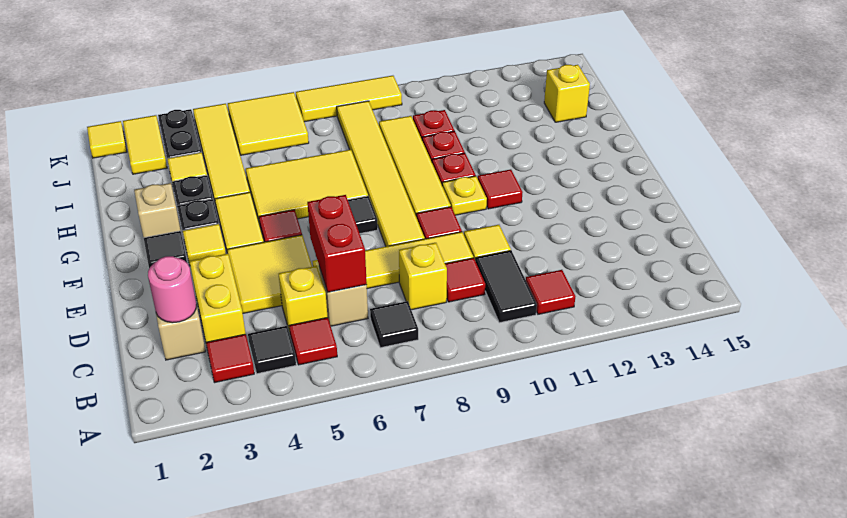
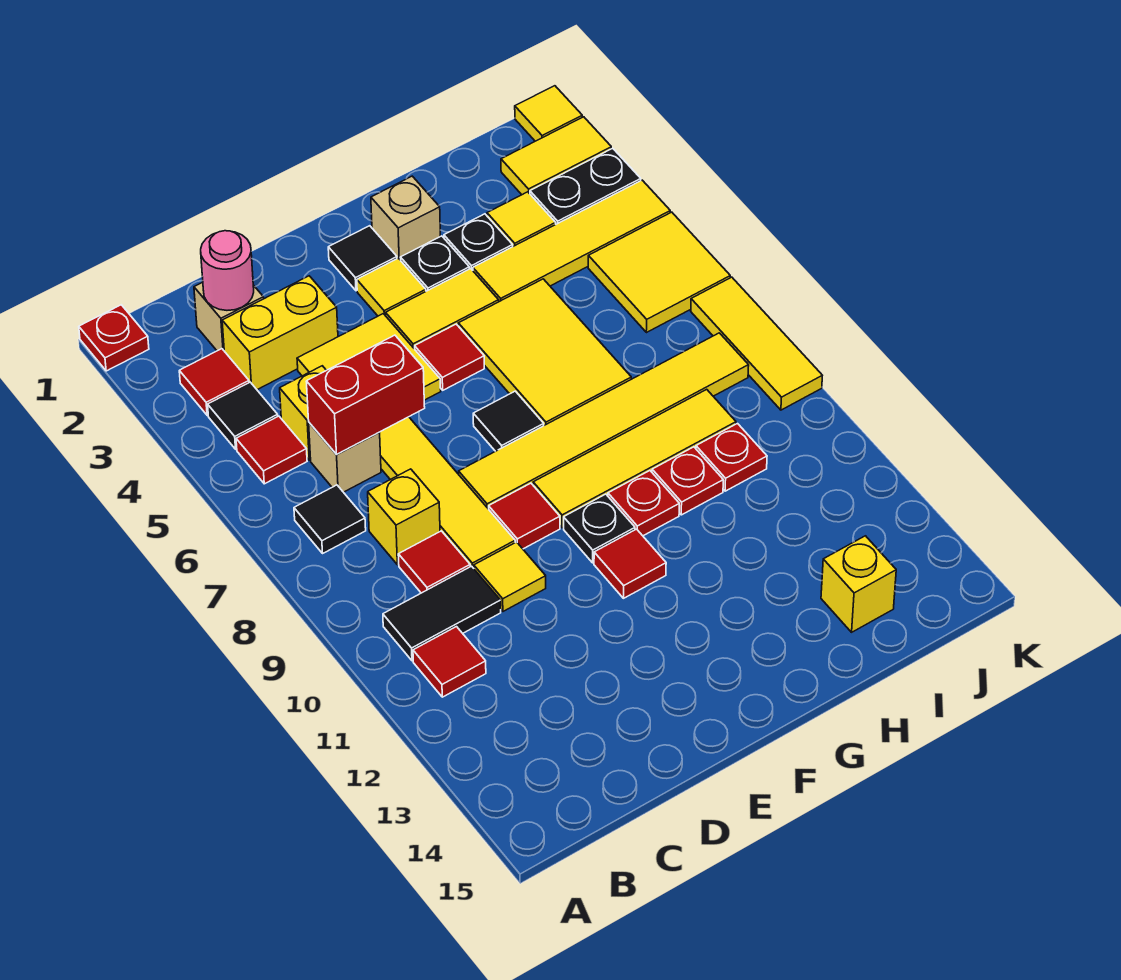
none -> red 1x1 plate [79,305,149,371]
yellow 1x1 plate [442,176,487,215] -> black 1x1 plate [564,494,635,563]

